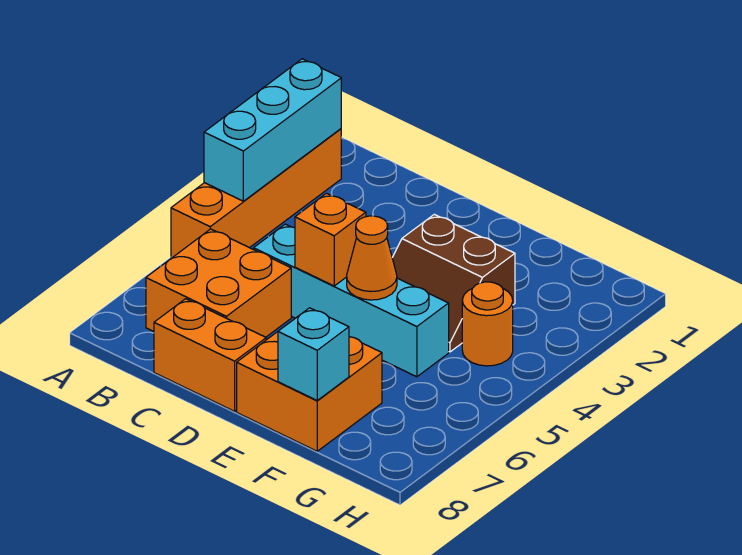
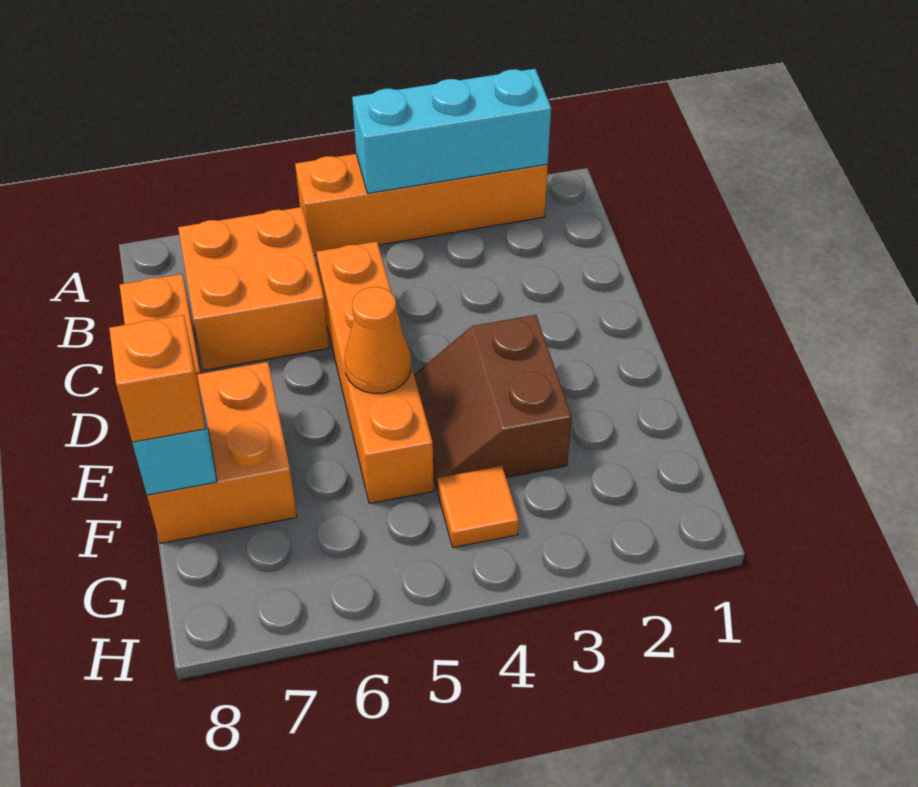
cyan 1x4 brick [254,224,449,377] -> orange 1x4 brick [316,242,434,504]
orange 1x1 brick [295,193,366,286] -> orange 1x1 brick moved to [109,315,206,443]
orange 1x1 round brick [462,282,513,366] -> orange 1x1 tile [437,466,519,548]

